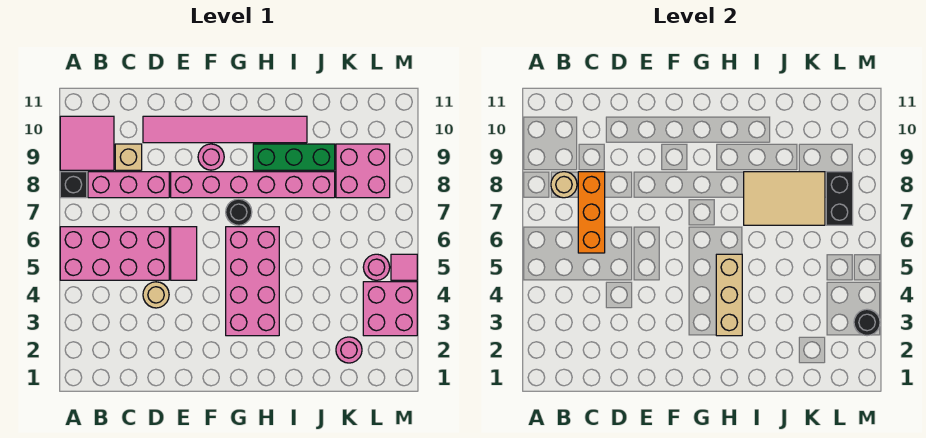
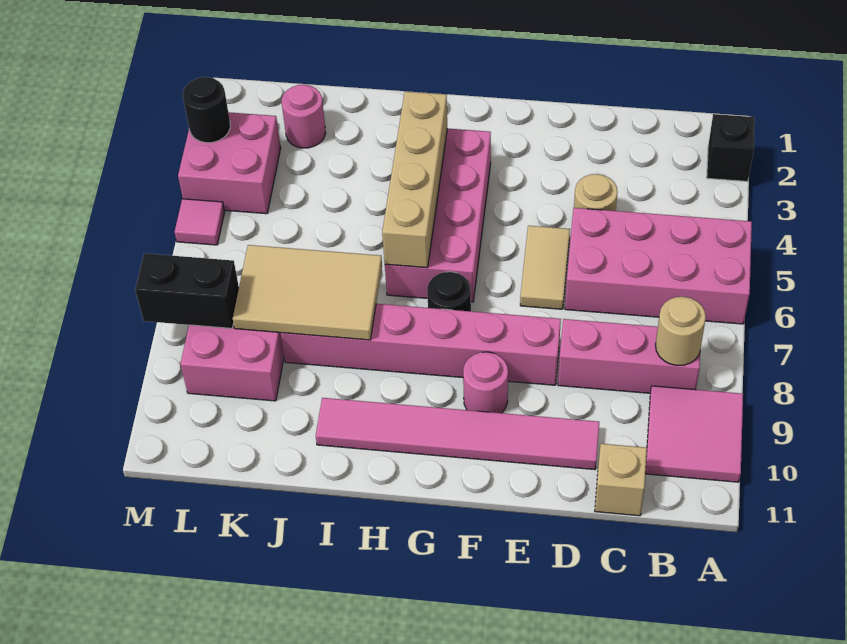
black 1x1 brick [60,172,87,198] -> black 1x1 brick moved to [707,114,755,181]
orange 1x3 brick [578,172,605,253] -> none
tan 1x1 brick [115,144,142,170] -> tan 1x1 brick moved to [595,444,647,516]
pink 1x2 tile [171,227,197,280] -> tan 1x2 tile [520,226,570,309]
tan 1x3 brick [716,254,742,336] -> tan 1x4 brick [382,91,447,268]
green 1x3 brick [253,144,335,170] -> none
pink 1x1 round brick [363,254,390,280] -> none
black 1x2 brick [826,172,853,225] -> black 1x2 brick turned to [135,253,239,328]

